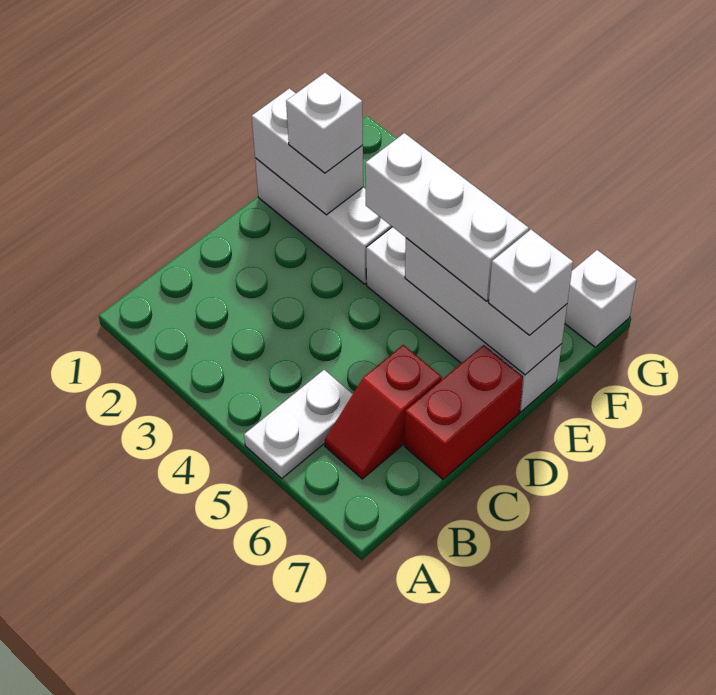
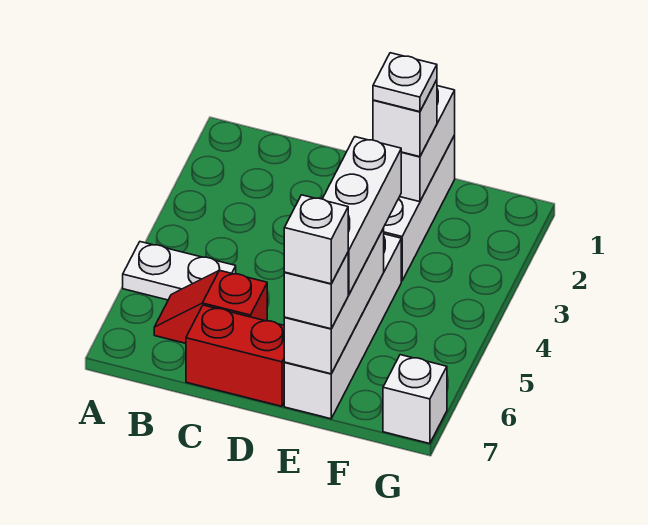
none -> white 1x1 plate [373,53,437,112]
none -> white 1x1 brick [284,195,348,284]

